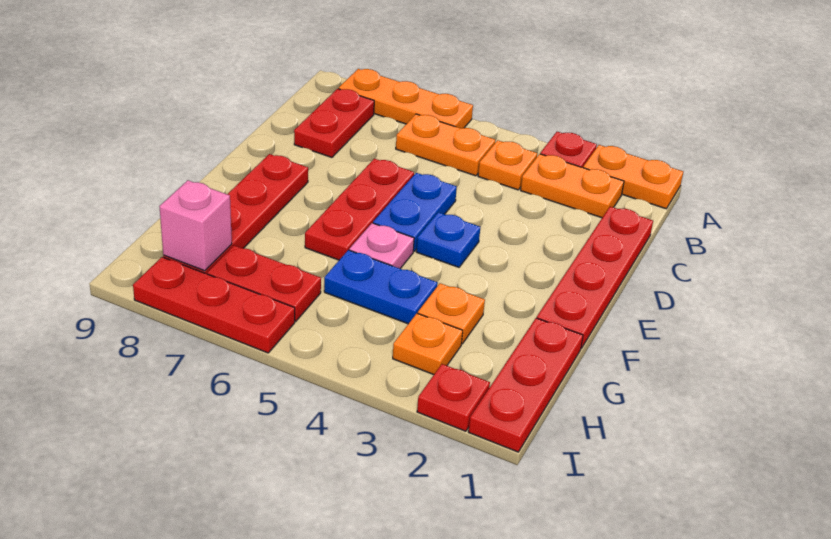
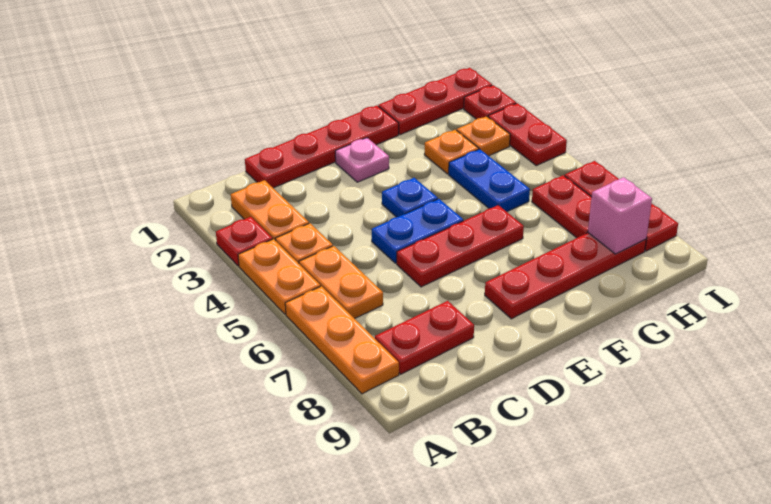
orange 1x2 plate [583,145,683,209] -> orange 1x2 plate moved to [238,239,320,314]
pink 1x1 plate [349,223,414,269] -> pink 1x1 plate moved to [335,138,389,182]
none -> red 1x2 plate [488,103,567,166]

